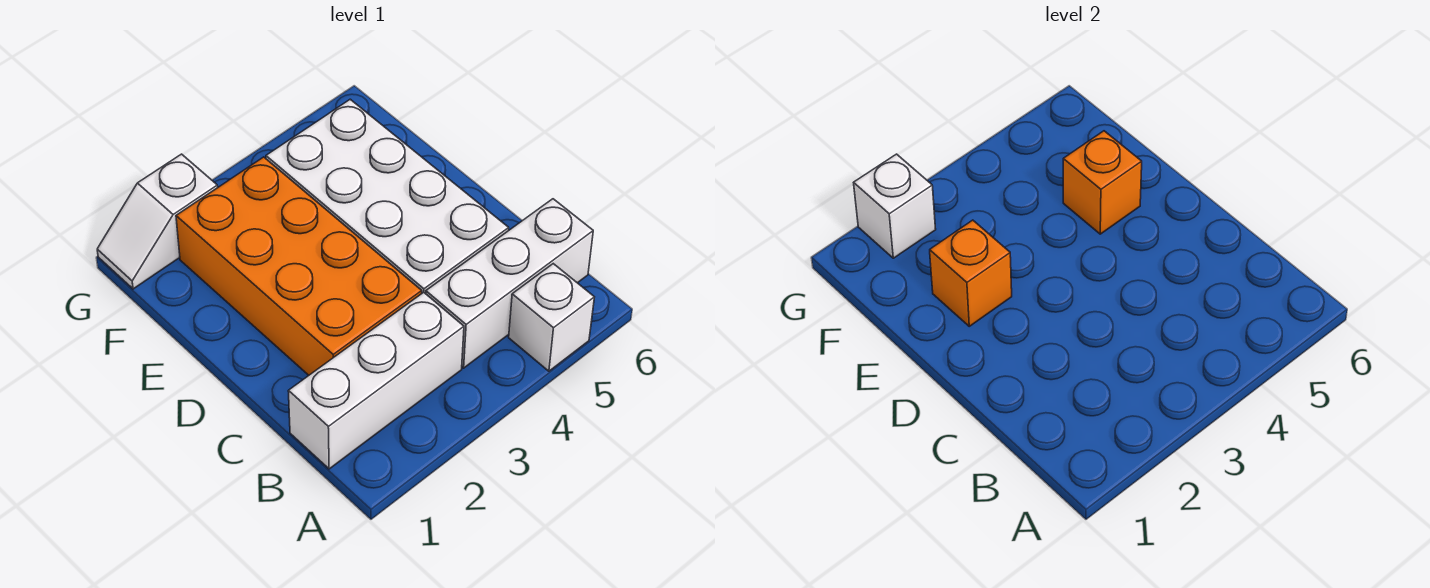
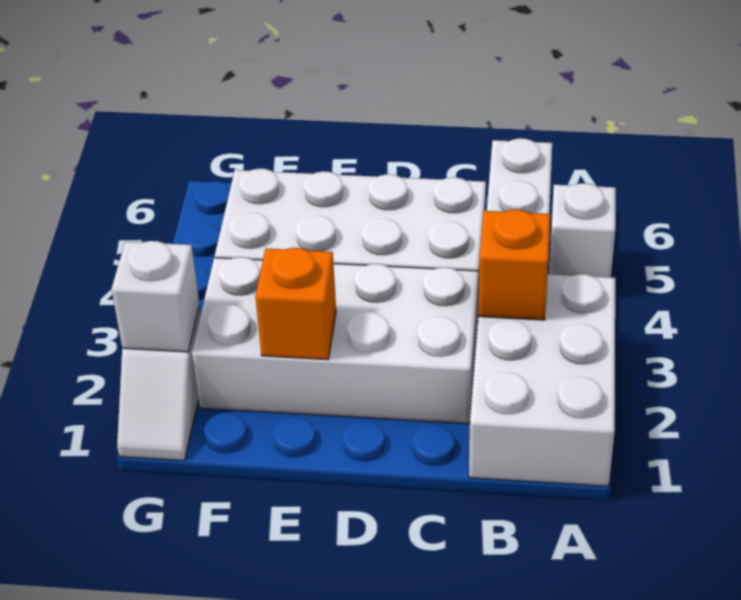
white 1x3 brick [288,292,464,469] -> white 2x3 brick [469,274,615,486]
orange 2x4 brick [176,157,422,375] -> white 2x4 brick [192,257,479,424]
orange 1x1 brick [1063,131,1142,234] -> orange 1x1 brick moved to [478,210,550,320]

